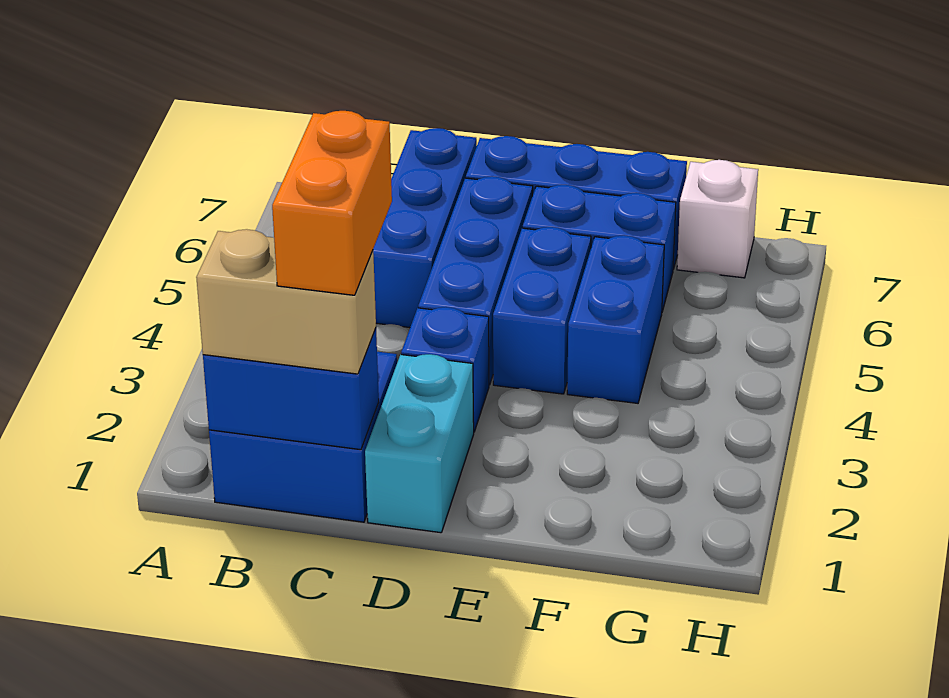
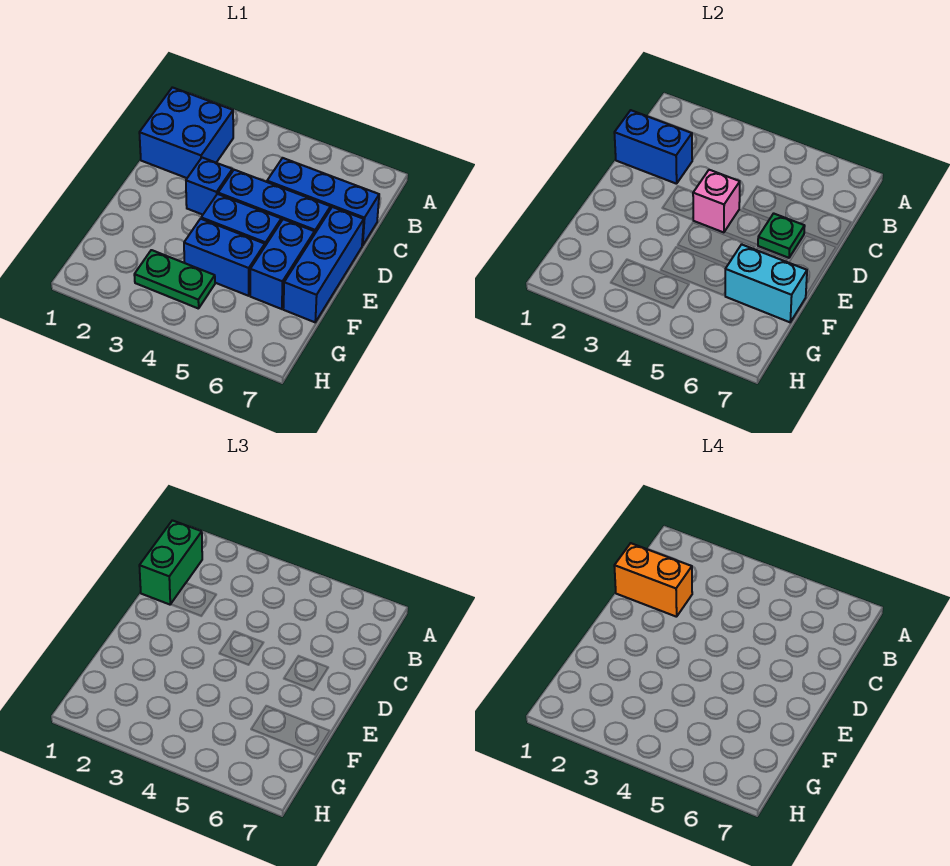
blue 1x2 brick [203,329,379,450] -> blue 1x2 brick turned to [614,110,692,184]
tan 1x2 brick [196,229,376,374] -> green 1x2 brick [139,520,202,605]
cyan 1x2 brick [365,354,474,533] -> cyan 1x2 brick moved to [725,244,807,322]
none -> pink 1x1 brick [693,170,740,232]
none -> green 1x1 plate [758,213,805,258]
none -> green 1x2 plate [134,250,215,309]
white 1x1 brick [677,160,758,278] -> none

